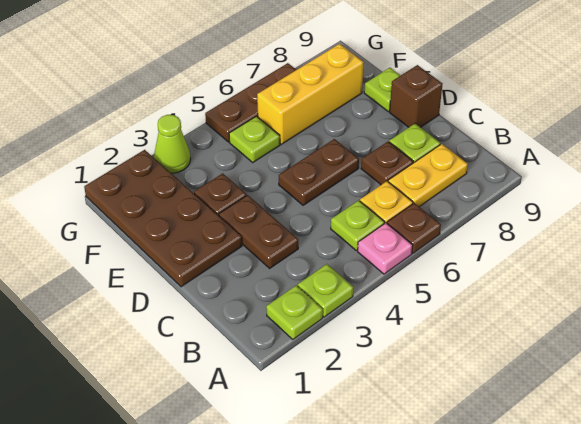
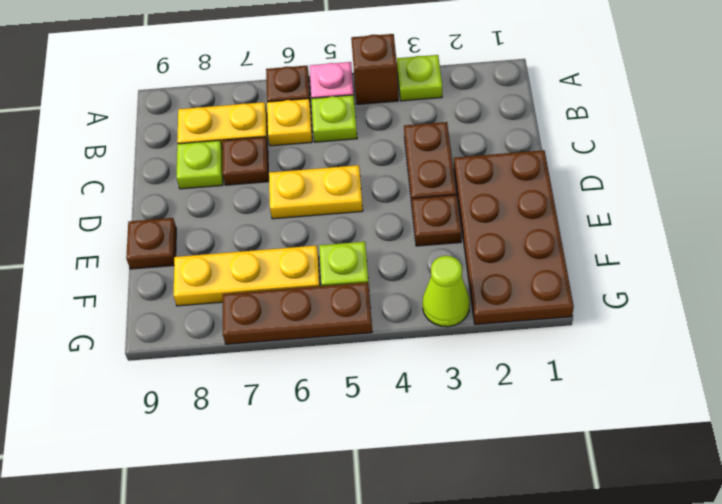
lime 1x1 plate [266,285,323,339] -> none
brown 1x2 plate [279,139,359,205] -> yellow 1x2 plate [269,165,363,219]
brown 1x1 brick [390,65,442,127] -> brown 1x1 brick moved to [351,34,398,104]
lime 1x1 plate [364,68,401,112] -> brown 1x1 plate [126,218,176,269]
yellow 1x3 brick [257,44,364,144] -> yellow 1x3 plate [174,245,320,306]

